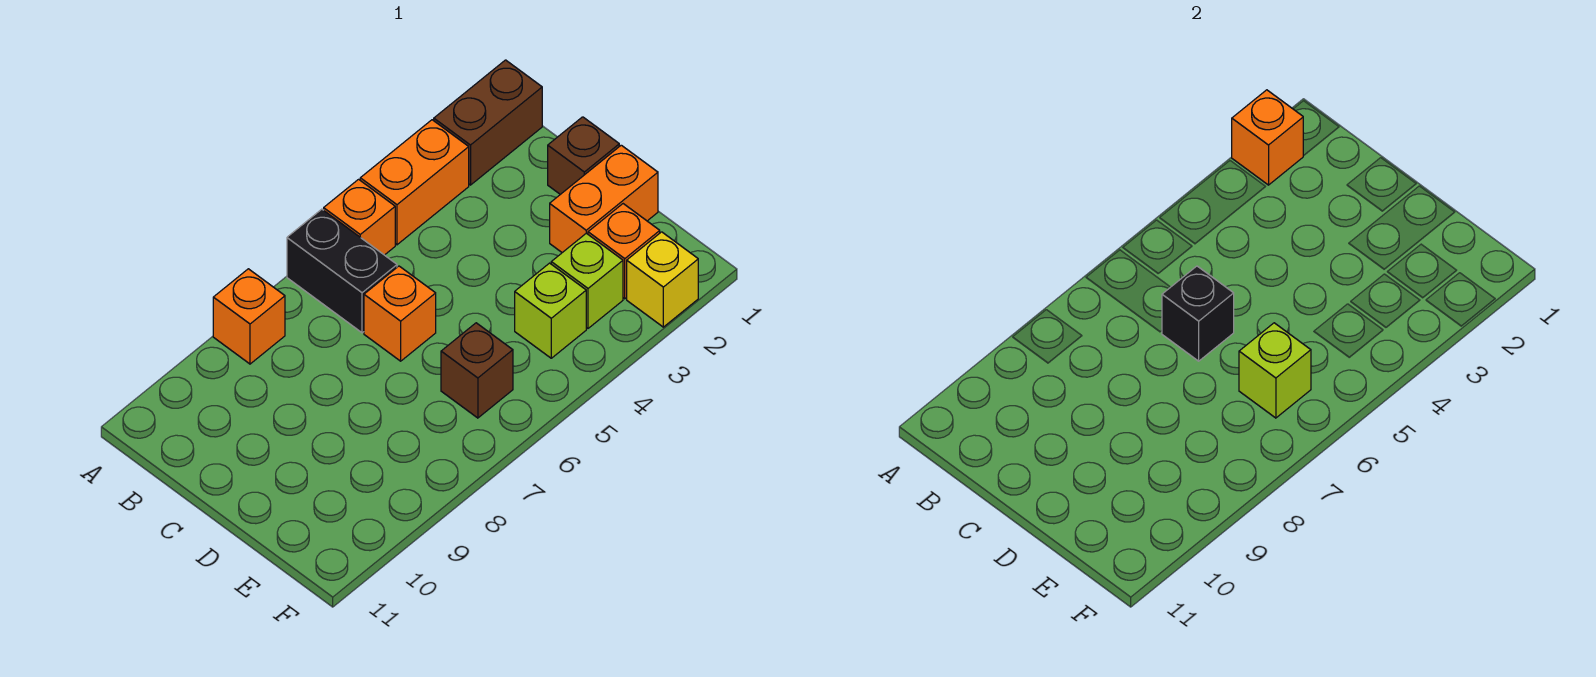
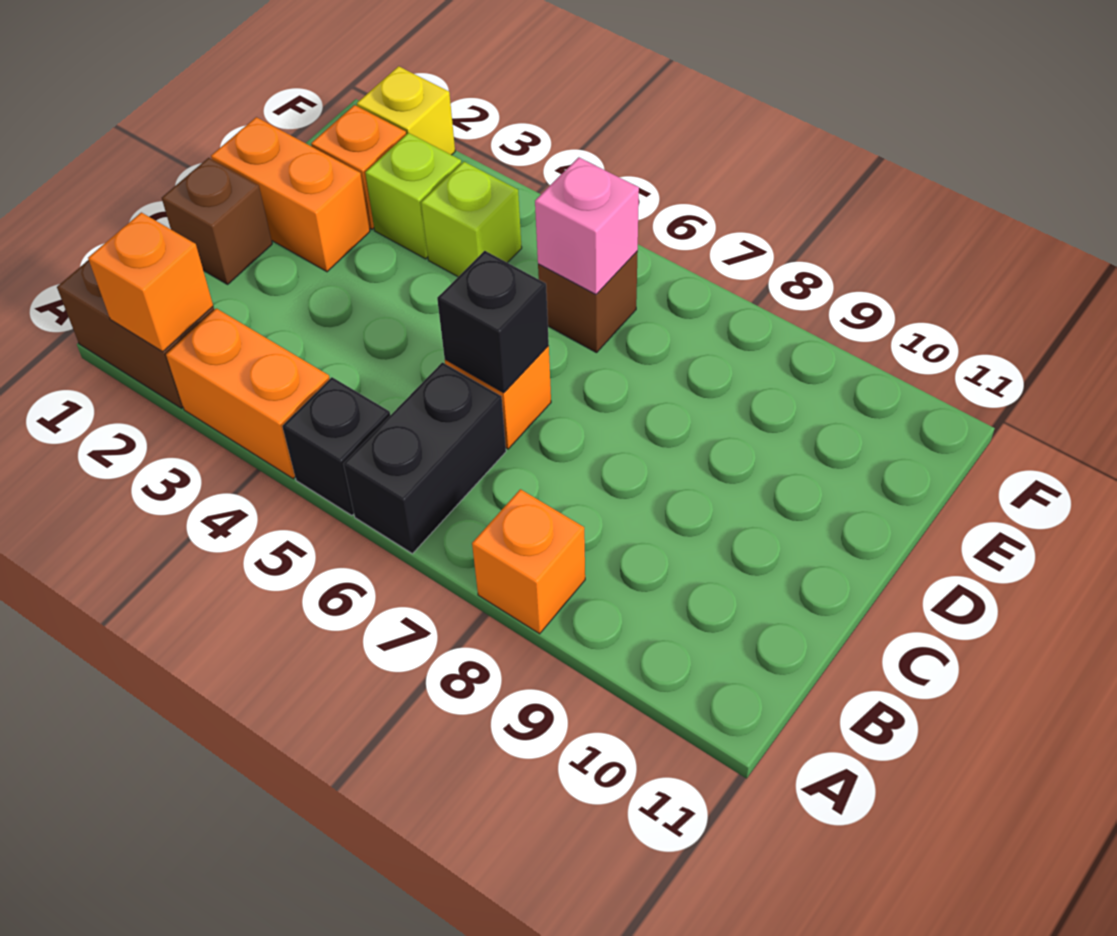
orange 1x1 brick [324,179,395,255] -> black 1x1 brick [282,377,390,516]
lime 1x1 brick [1239,323,1311,418] -> pink 1x1 brick [535,157,639,294]

